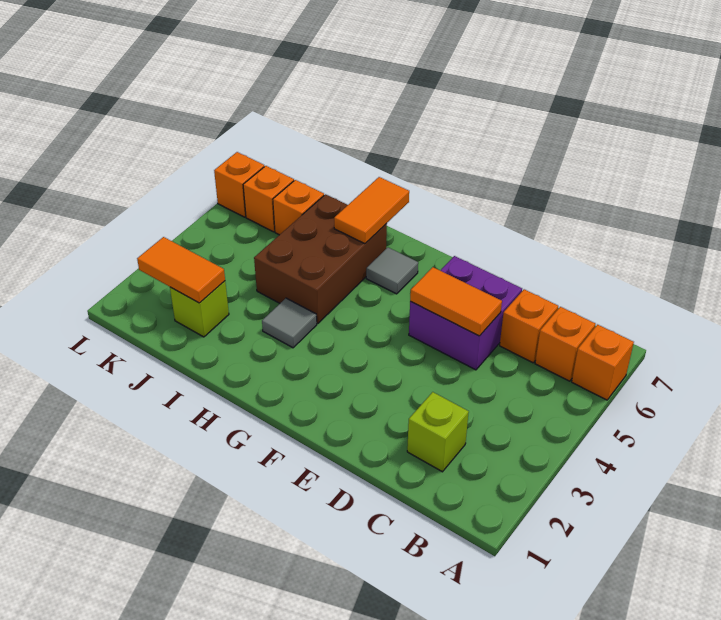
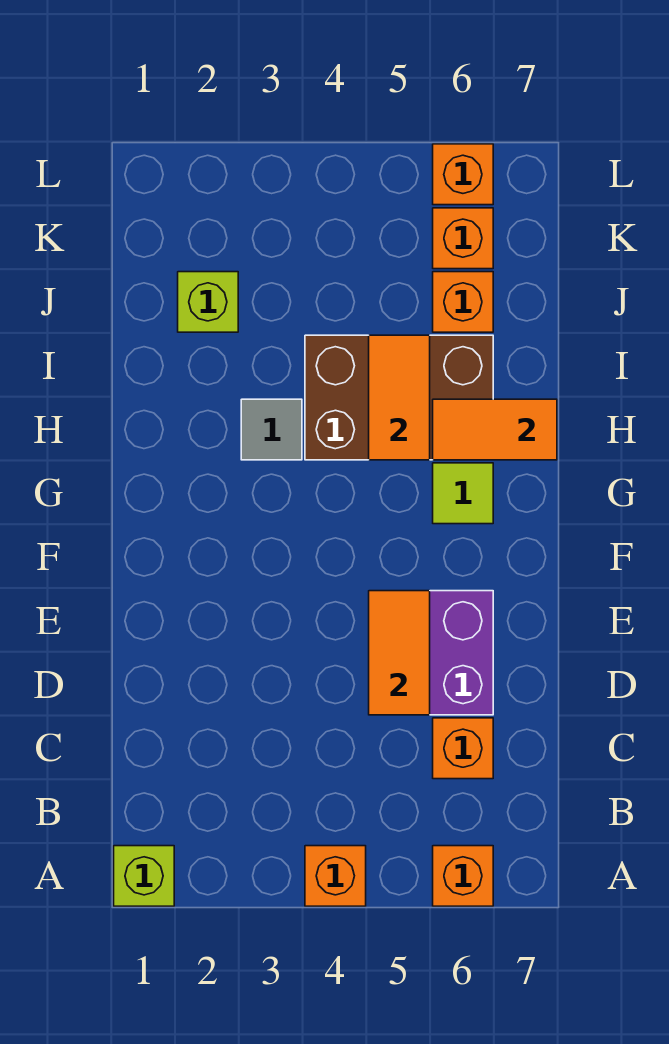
orange 1x1 brick [535,307,595,381] -> orange 1x1 brick moved to [305,846,366,906]
lime 1x1 brick [407,392,469,472] -> lime 1x1 brick moved to [114,846,174,906]
grey 1x1 tile [366,248,418,294] -> lime 1x1 tile [433,463,493,524]
orange 1x2 tile [137,237,225,303] -> orange 1x2 tile moved to [369,335,430,460]

